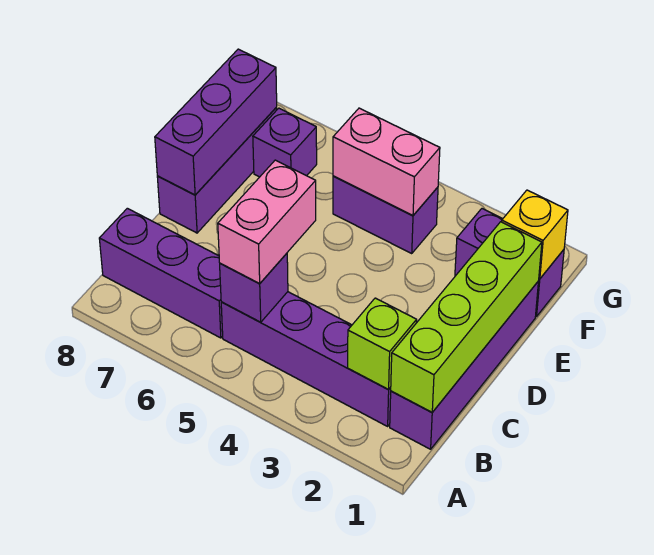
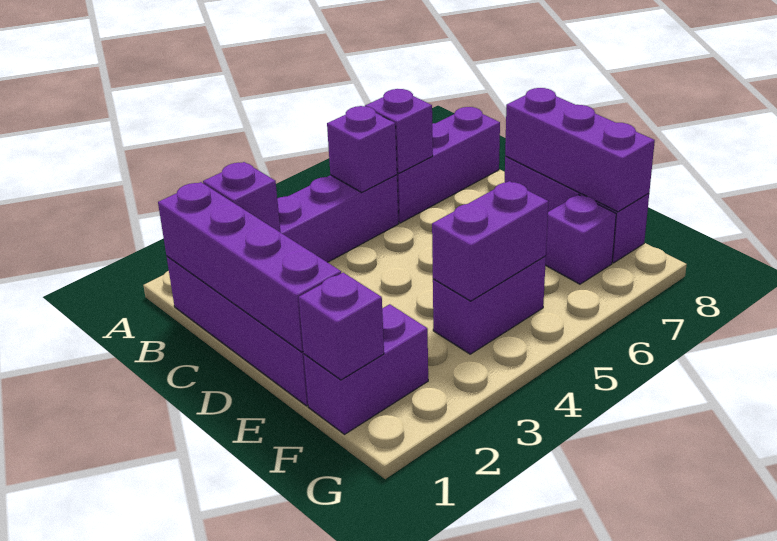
lime 1x4 brick [390,222,542,412] -> purple 1x4 brick [158,182,341,352]
lime 1x1 brick [348,298,417,390] -> purple 1x1 brick [203,162,280,232]
pink 1x2 brick [218,160,316,283] -> none
none -> purple 1x1 brick [365,89,433,174]
yellow 1x1 brick [502,190,568,279] -> purple 1x1 brick [299,273,384,380]
pink 1x2 brick [333,108,440,215] -> purple 1x2 brick [432,181,548,301]

